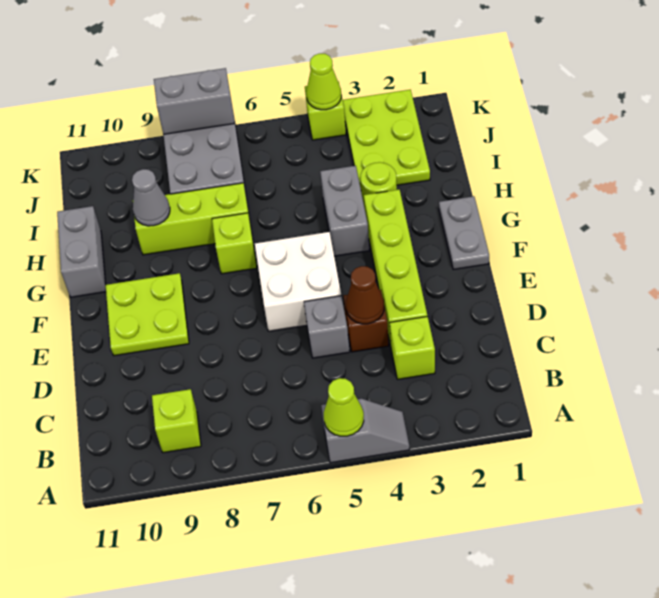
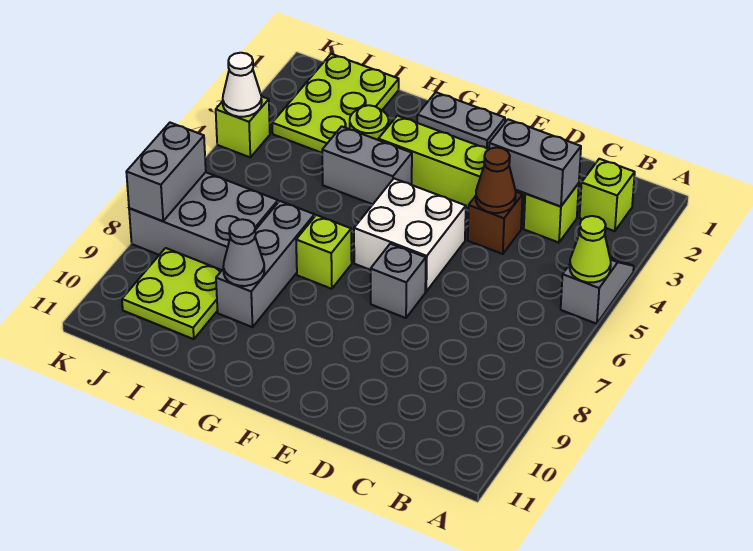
lime 1x1 brick [152,389,201,453] -> lime 1x1 brick moved to [579,159,635,231]
grey 1x1 brick [304,296,350,358] -> grey 1x1 brick moved to [371,244,426,318]
lime 2x2 plate [106,273,189,356] -> lime 2x2 plate moved to [122,248,222,339]
grey 1x2 brick [57,206,106,297] -> grey 1x2 brick moved to [489,119,581,207]
lime 1x3 brick [134,183,251,255] -> grey 1x3 brick [216,201,314,327]
lime 2x3 plate [343,90,430,188] -> lime 2x3 plate turned to [272,54,399,153]
lime 1x1 cone [306,54,341,110] -> white 1x1 cone [223,53,262,117]

